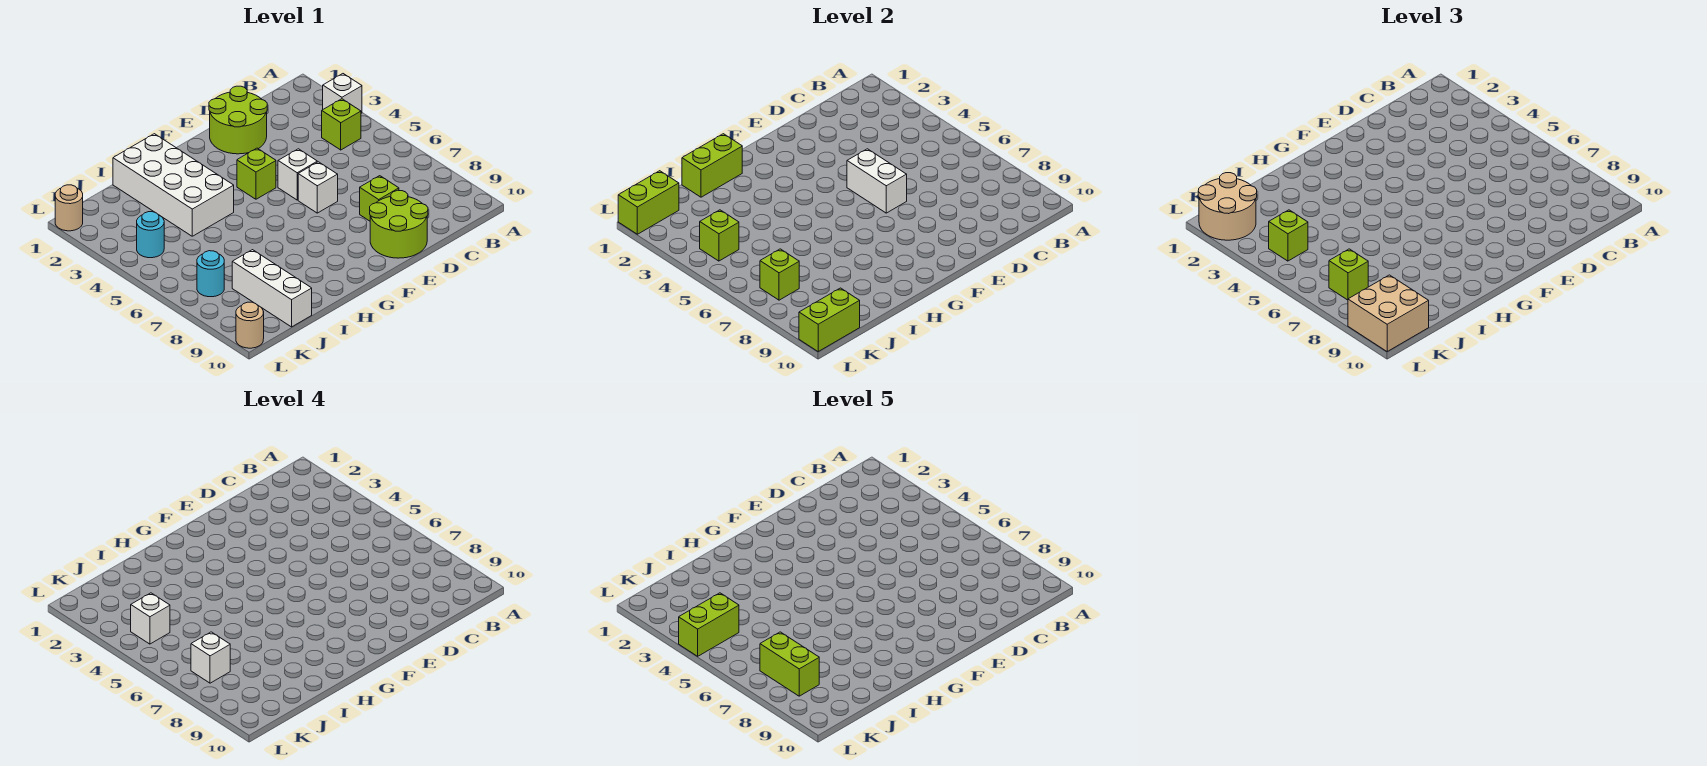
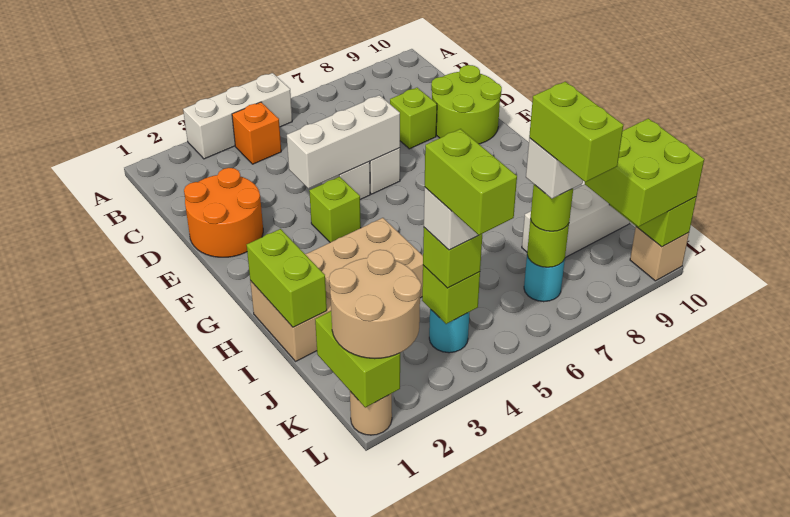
white 1x1 brick [323,74,362,113] -> white 1x3 brick [183,73,292,159]
lime 1x1 brick [322,99,361,150] -> orange 1x1 brick [232,102,281,164]
lime 2x2 round brick [209,86,267,154] -> orange 2x2 round brick [184,168,263,257]
white 1x2 brick [847,149,907,213] -> white 1x3 brick [287,95,400,189]
white 2x4 brick [113,134,234,236] -> tan 2x4 brick [250,218,423,361]
lime 1x1 brick [760,249,799,300] -> lime 1x1 round brick [527,219,569,267]
lime 1x1 brick [1329,249,1368,300] -> lime 1x1 round brick [530,185,573,231]
lime 1x2 brick [760,632,819,696] -> lime 1x2 brick turned to [529,82,623,182]
tan 2x2 brick [1348,275,1429,351] -> lime 2x2 brick [585,118,704,227]
tan 1x1 round brick [236,302,264,348] -> tan 1x1 brick [630,227,689,281]

